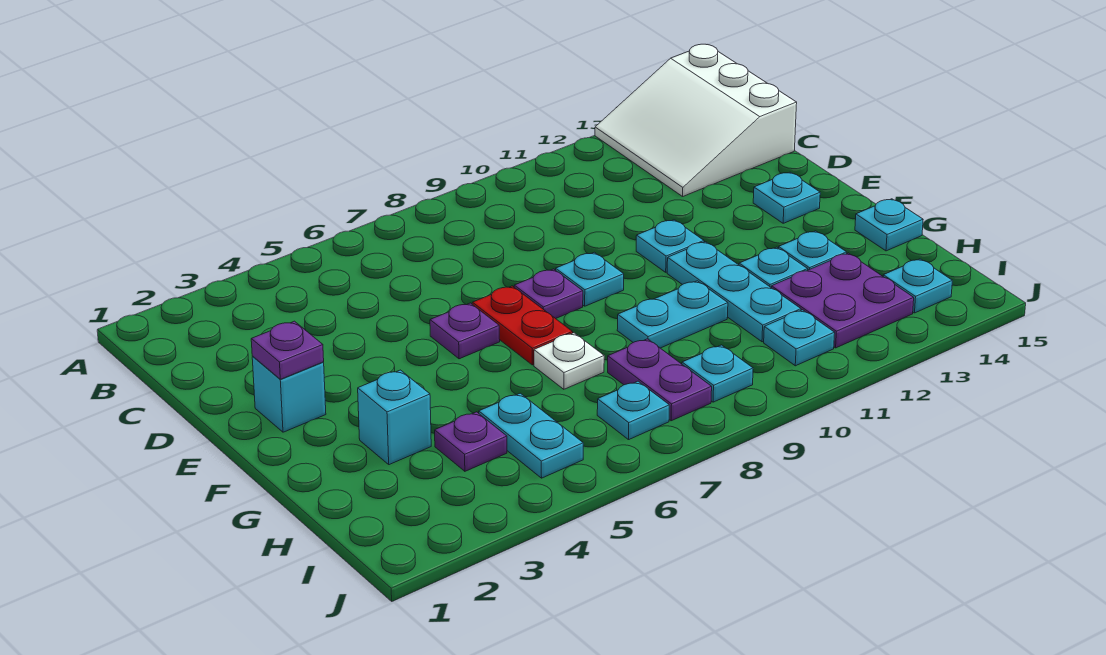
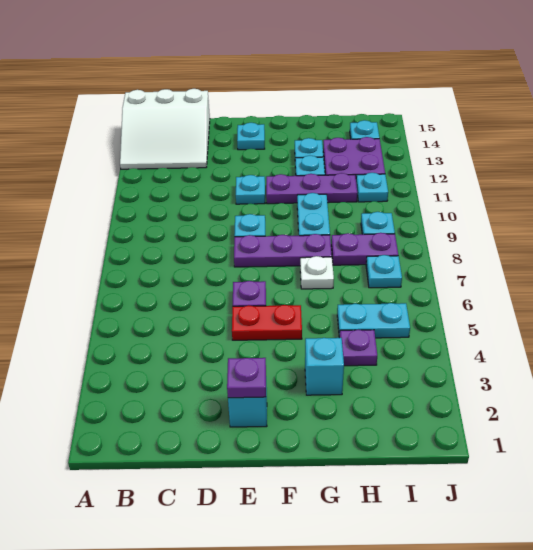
red 1x2 plate [472,286,573,365] -> red 1x2 plate moved to [232,305,302,340]
purple 1x1 plate [514,269,583,319] -> purple 1x3 plate [234,234,332,267]
cyan 1x3 plate [667,242,801,342] -> purple 1x3 plate [266,173,357,204]
cyan 1x1 plate [855,199,923,251] -> none

